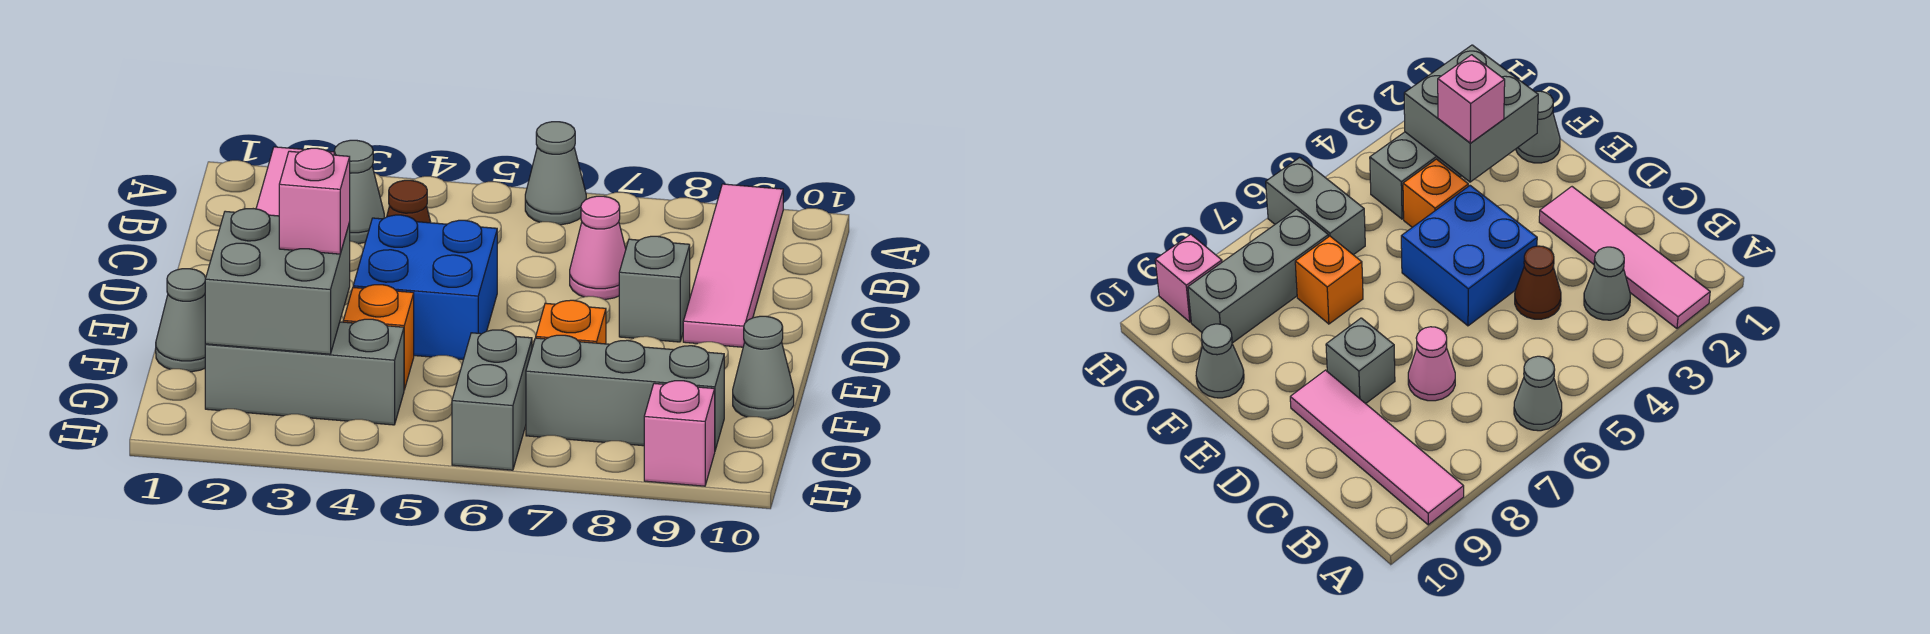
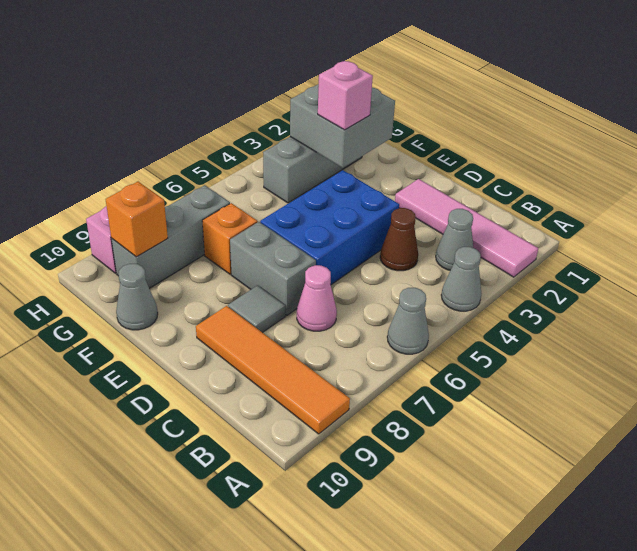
pink 1x4 tile [683,184,783,347] -> orange 1x4 tile [196,306,350,434]
blue 2x2 brick [353,215,497,360] -> blue 2x3 brick [260,170,399,285]
grey 1x1 brick [619,236,690,342] -> grey 1x1 tile [228,285,285,333]
grey 1x1 cone [156,269,206,372] -> grey 1x1 cone moved to [441,247,481,311]
orange 1x1 brick [343,285,414,390] -> orange 1x1 brick moved to [106,182,168,257]
grey 1x2 brick [452,330,532,470] -> grey 1x2 brick moved to [230,222,316,315]

